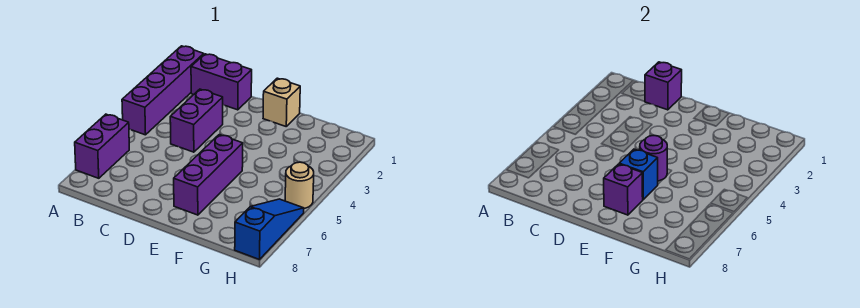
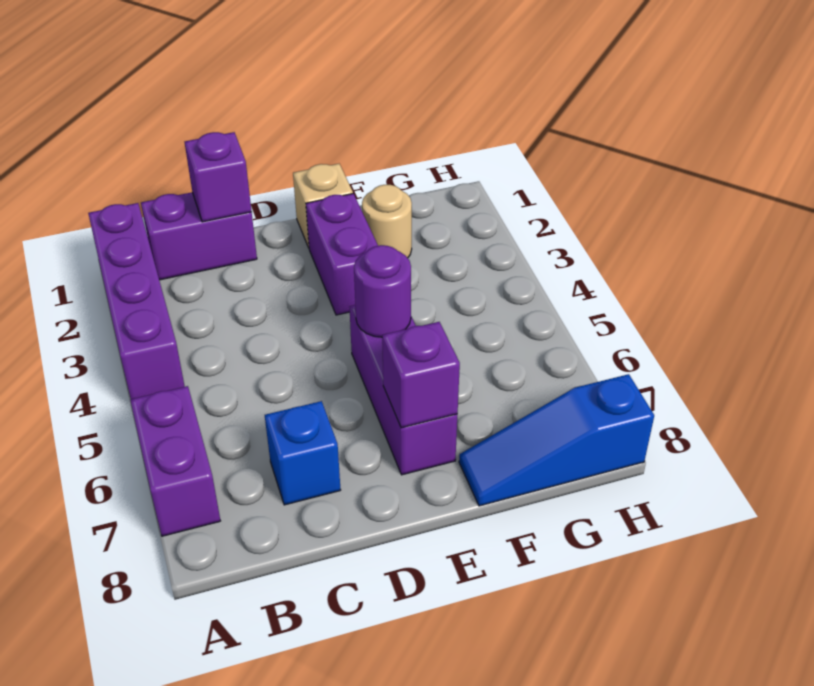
purple 1x2 brick [170,89,223,152] -> purple 1x2 brick moved to [306,194,378,315]
blue 1x1 brick [619,149,658,200] -> blue 1x1 brick moved to [265,401,341,505]
tan 1x1 round brick [285,162,314,209] -> tan 1x1 round brick moved to [362,185,412,258]
blue 1x3 slope [235,199,304,260] -> blue 1x3 slope turned to [459,374,654,506]

